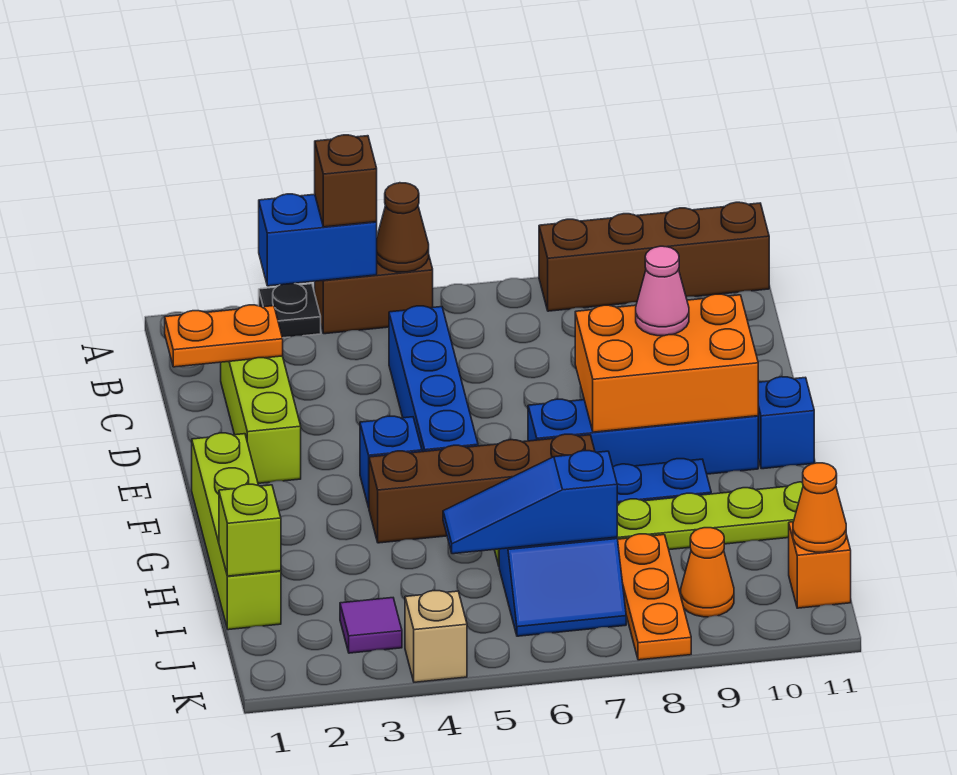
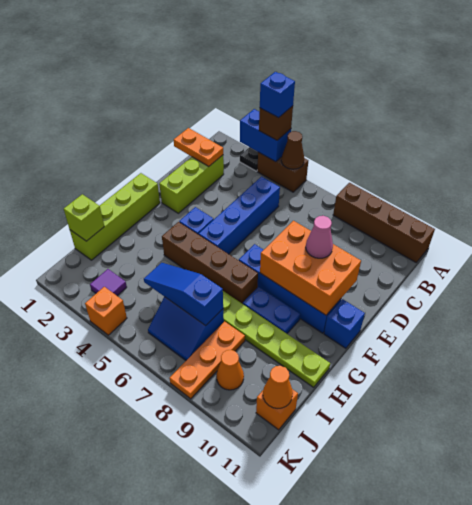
none -> blue 1x1 brick [260,72,295,118]
tan 1x1 brick [405,591,467,682] -> orange 1x1 brick [85,287,127,335]

